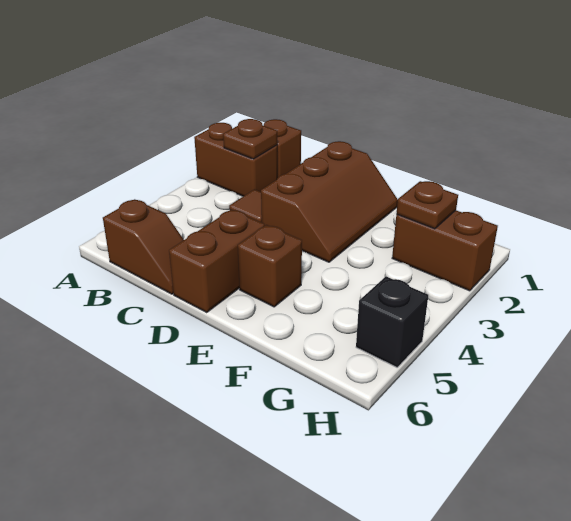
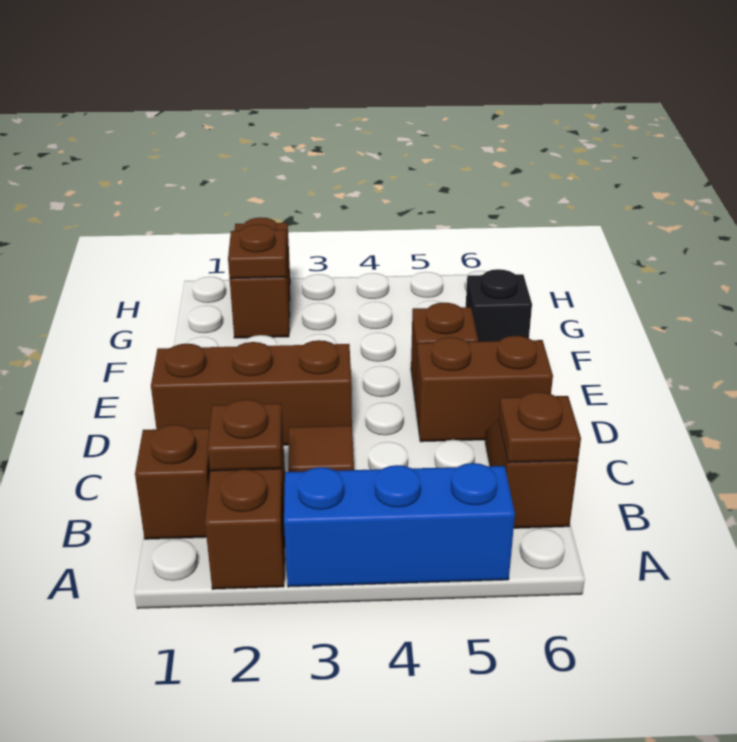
none -> blue 1x3 brick [284,463,515,587]
none -> brown 1x1 plate [498,392,581,463]
black 1x1 brick [356,277,428,367] -> black 1x1 brick moved to [466,269,532,342]

